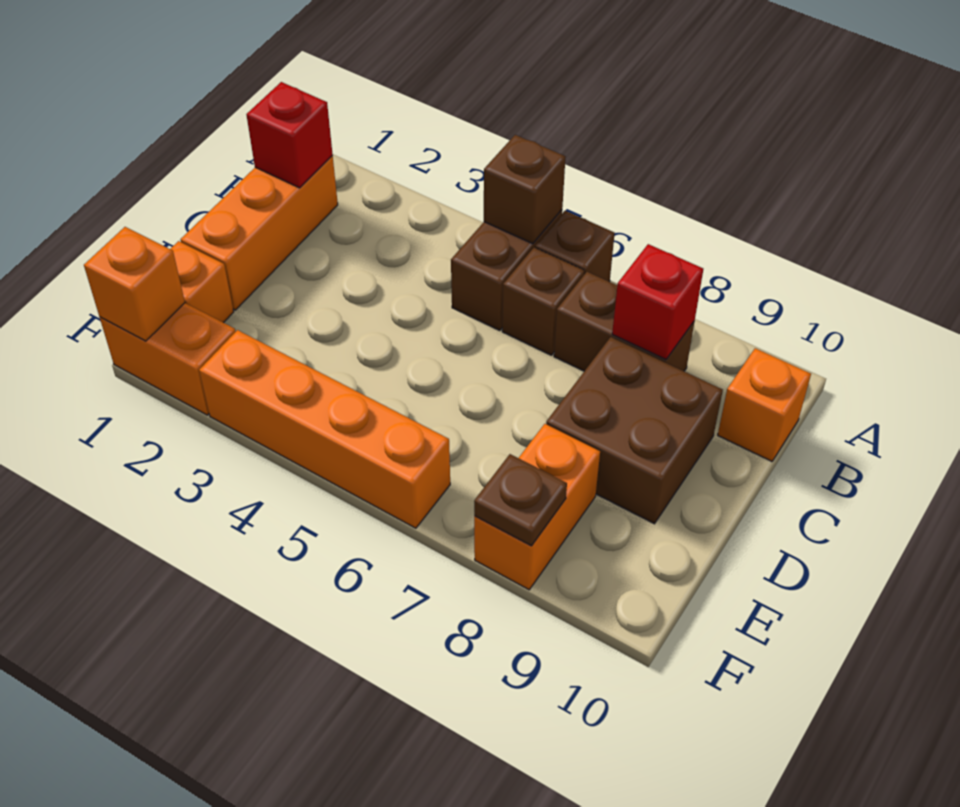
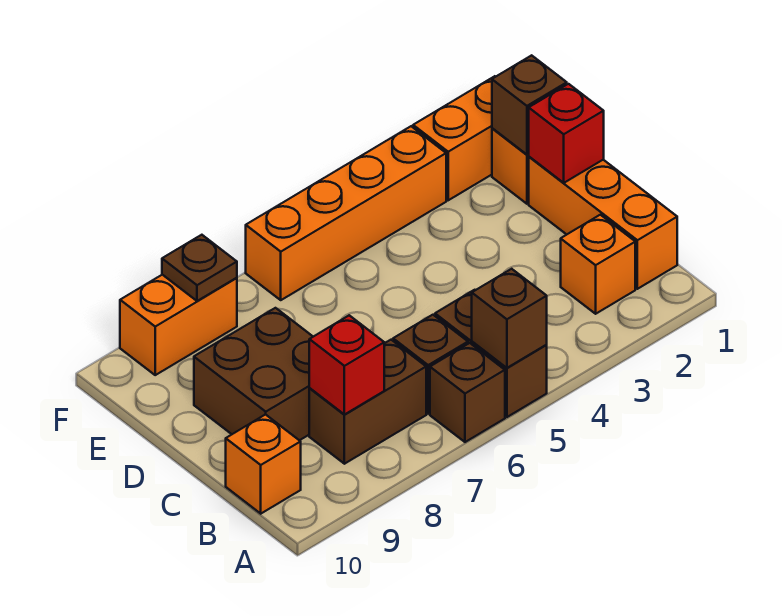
red 1x1 brick [246,82,333,188] -> red 1x1 brick moved to [529,84,604,183]
none -> brown 1x1 brick [492,55,567,154]
orange 1x2 brick [474,424,600,590] -> orange 1x2 brick turned to [120,275,237,375]
orange 1x1 brick [84,227,185,341] -> orange 1x1 brick moved to [561,215,635,314]

